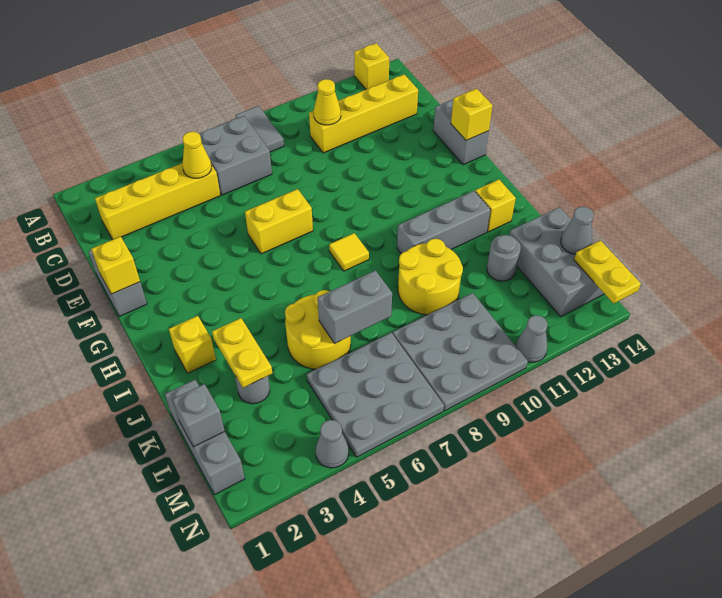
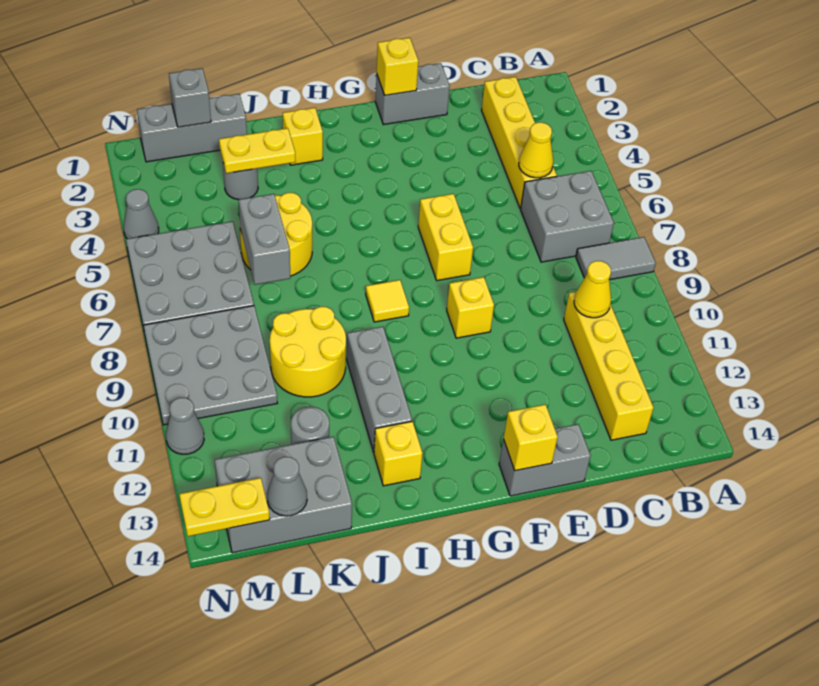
yellow 1x1 brick [354,43,389,89] -> yellow 1x1 brick moved to [447,277,494,338]

